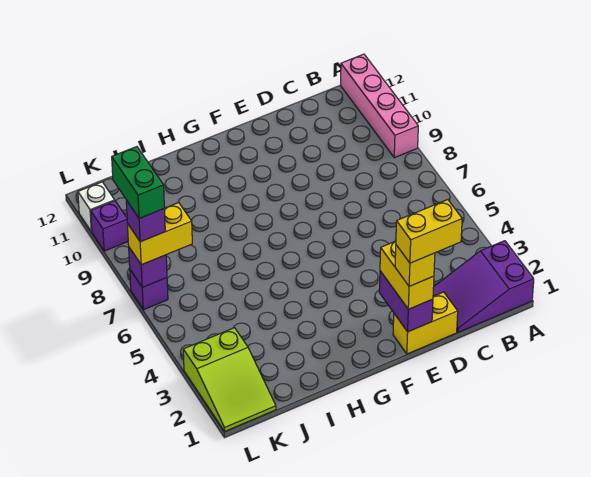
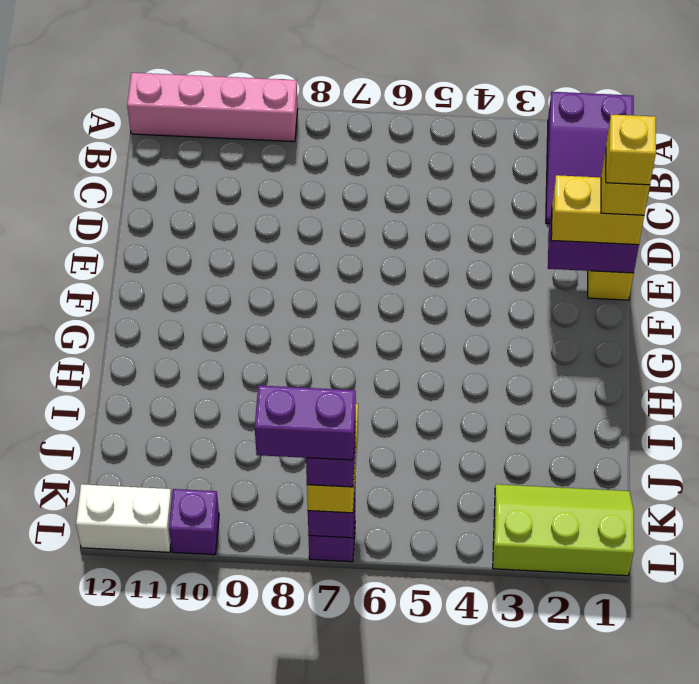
yellow 1x2 brick [396,200,462,263] -> yellow 1x1 brick [606,114,656,185]
lime 2x3 slope [183,328,276,431] -> lime 2x3 slope turned to [493,484,634,576]
green 1x2 brick [112,147,164,218] -> purple 1x2 brick [255,385,356,460]
white 1x1 brick [78,182,115,232] -> white 1x2 brick [76,484,172,552]

